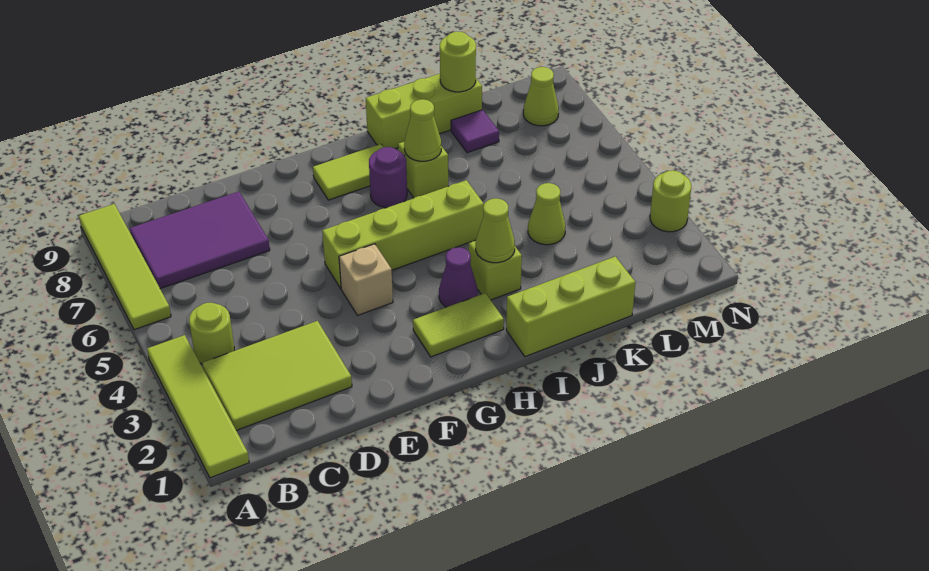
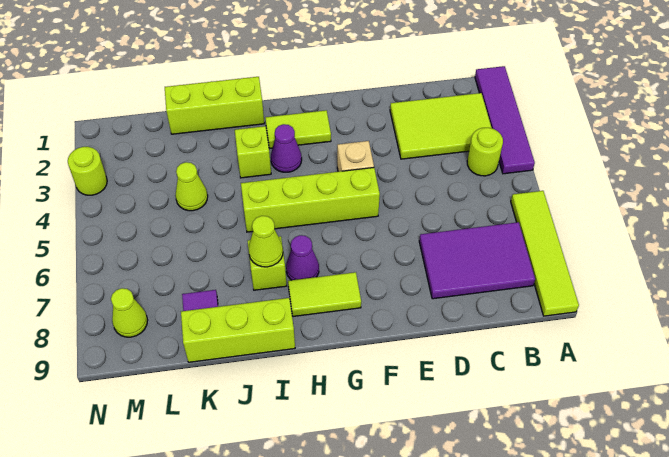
lime 1x4 tile [147,335,249,478] -> purple 1x4 tile [475,66,535,174]
purple 1x1 round brick [369,147,407,208] -> purple 1x1 cone [286,235,319,280]
lime 1x1 cone [476,198,515,263] -> none
lime 1x1 round brick [440,32,476,92] -> none

